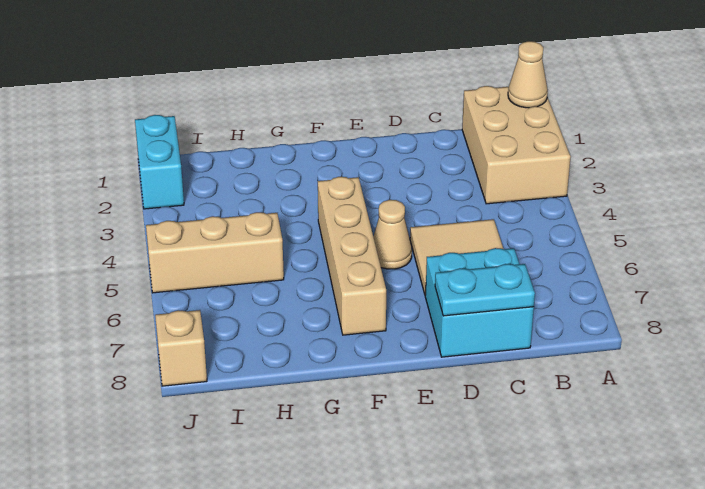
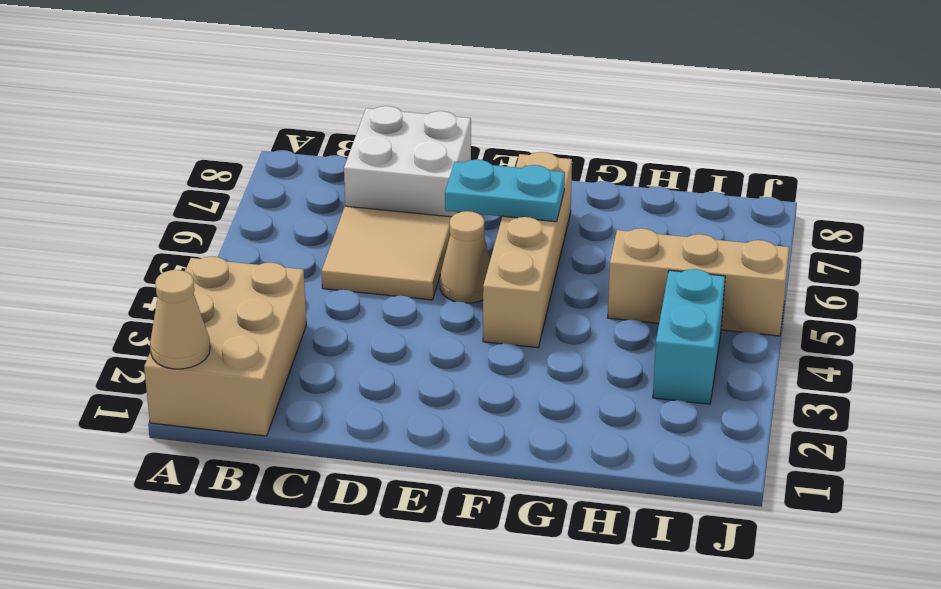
cyan 2x2 brick [425,248,534,357] -> white 2x2 brick [344,106,471,217]
cyan 1x2 plate [435,264,535,316] -> cyan 1x2 plate moved to [445,160,565,222]
cyan 1x2 brick [135,115,184,209] -> cyan 1x2 brick moved to [653,269,725,404]
tan 1x1 brick [155,310,207,386] -> none

